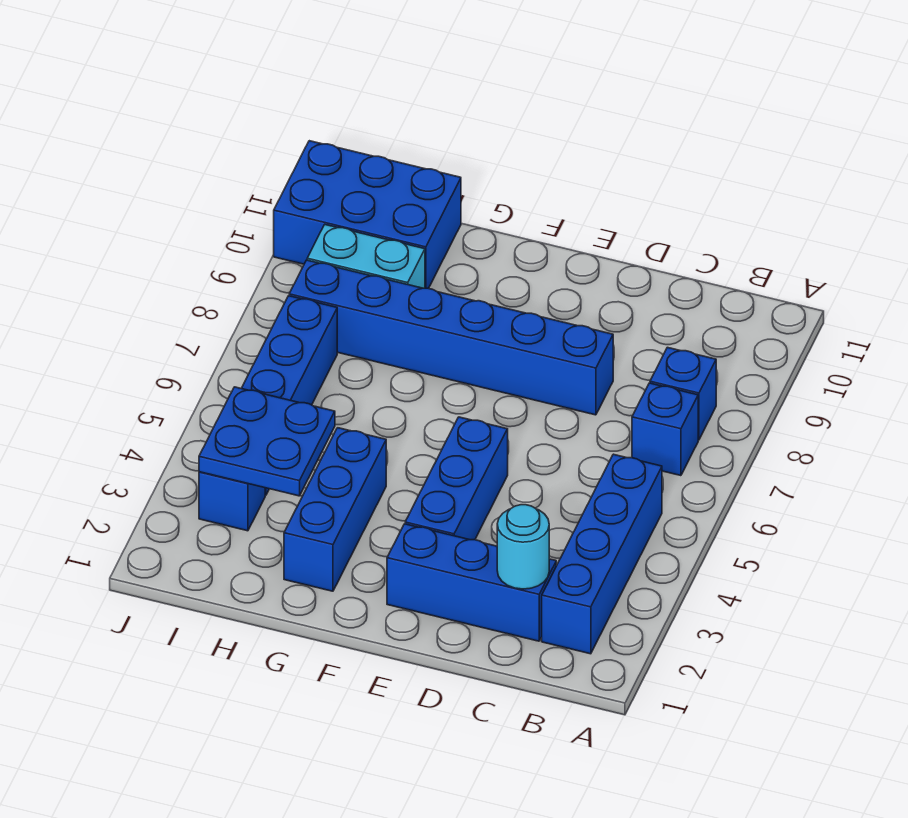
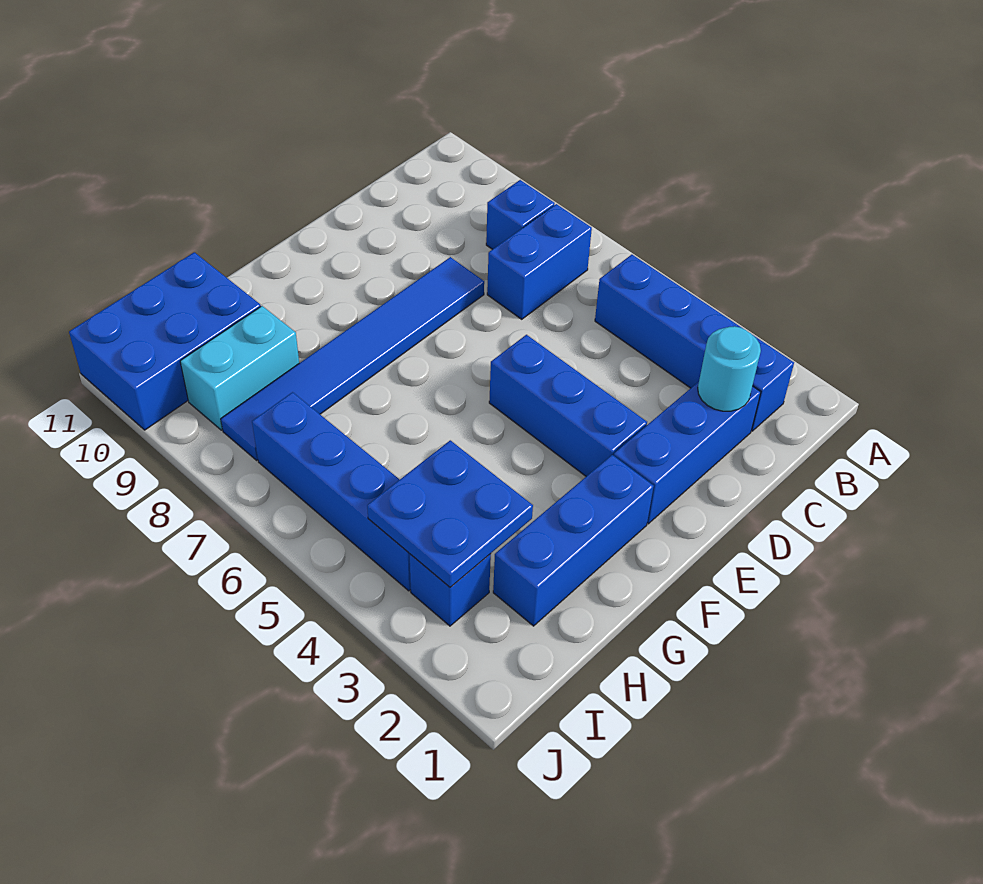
blue 1x1 brick [632,383,698,476] -> blue 1x2 brick [487,204,592,319]
blue 1x6 brick [289,260,613,415] -> blue 1x6 tile [221,257,484,460]
blue 1x3 brick [284,428,386,591] -> blue 1x3 brick turned to [493,455,654,626]

